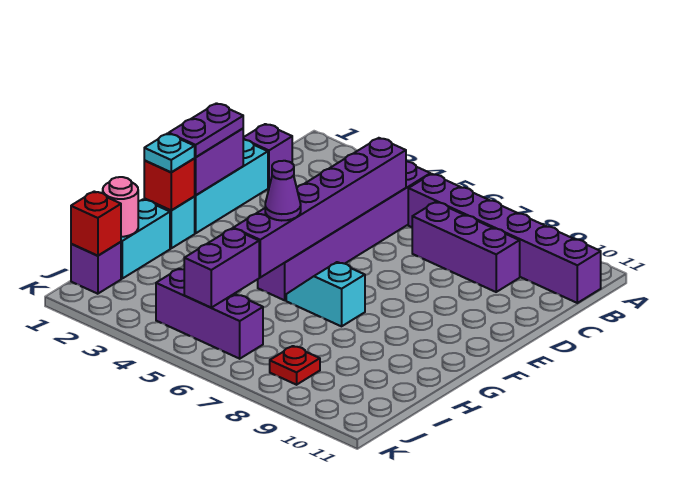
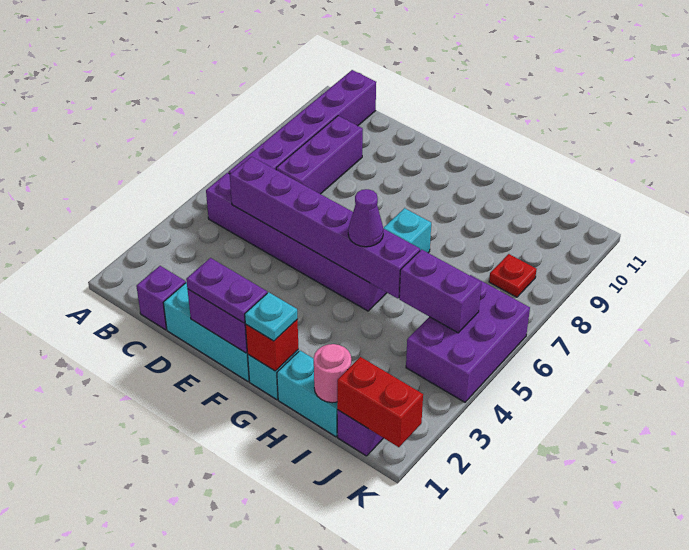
red 1x1 brick [71,192,121,256] -> red 1x2 brick [337,357,423,447]
purple 1x3 brick [156,269,263,359] -> purple 2x3 brick [406,275,530,402]

